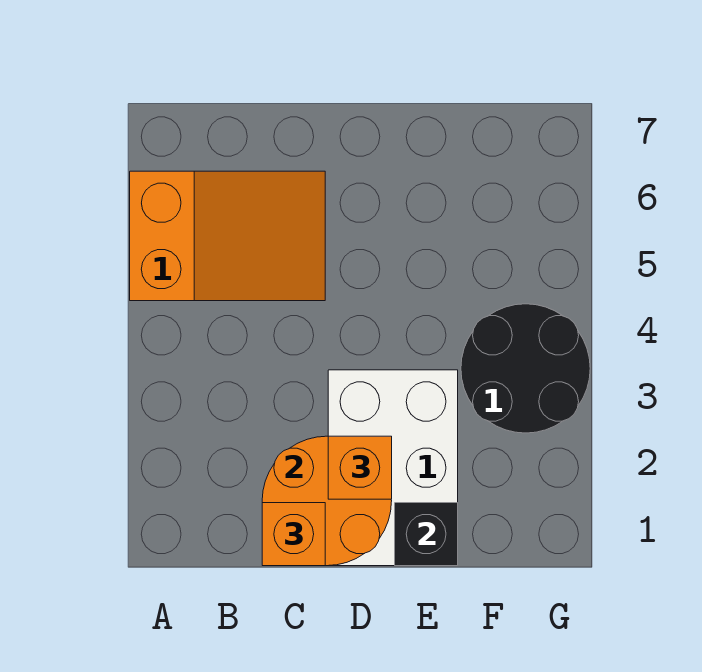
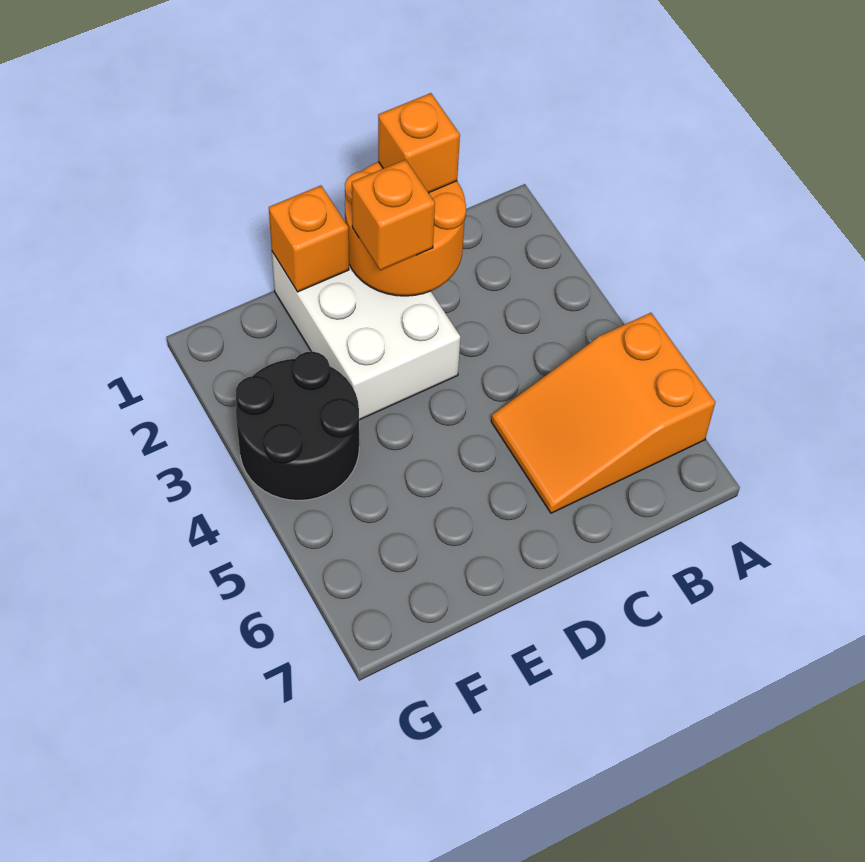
black 1x1 brick [395,503,458,566] -> orange 1x1 brick [269,186,349,292]

